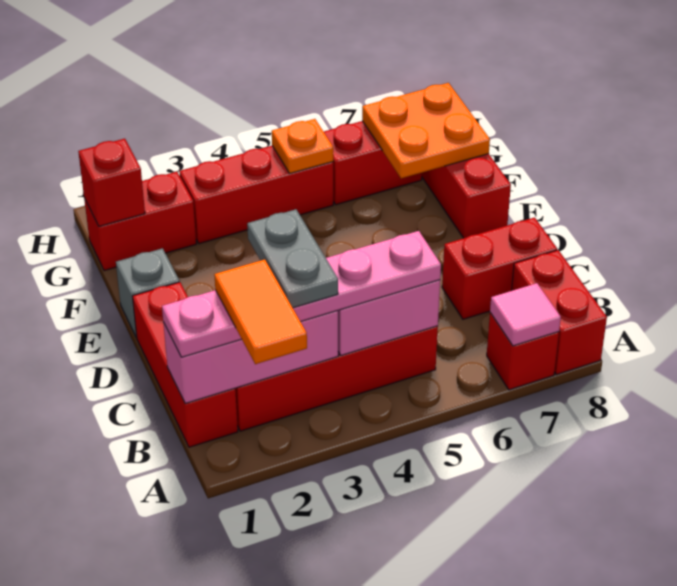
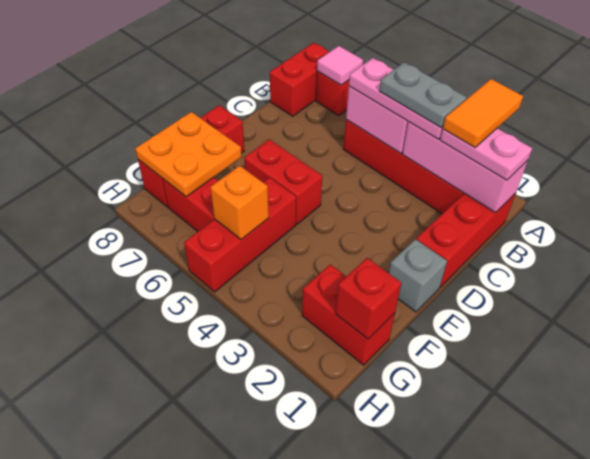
grey 1x2 plate [247,209,338,308] -> grey 1x2 plate turned to [380,62,467,128]
red 1x2 brick [442,217,557,319] -> red 1x2 brick moved to [244,139,322,224]
red 1x3 brick [179,146,333,244] -> red 1x3 brick turned to [184,178,296,292]
orange 1x1 plate [272,119,333,174] -> orange 1x1 brick [210,166,269,240]

